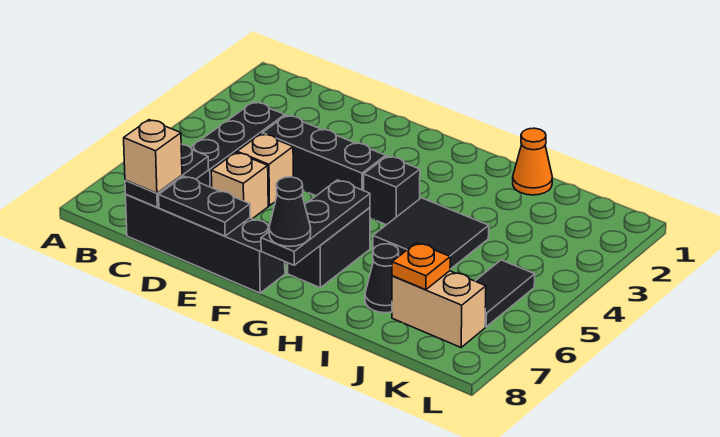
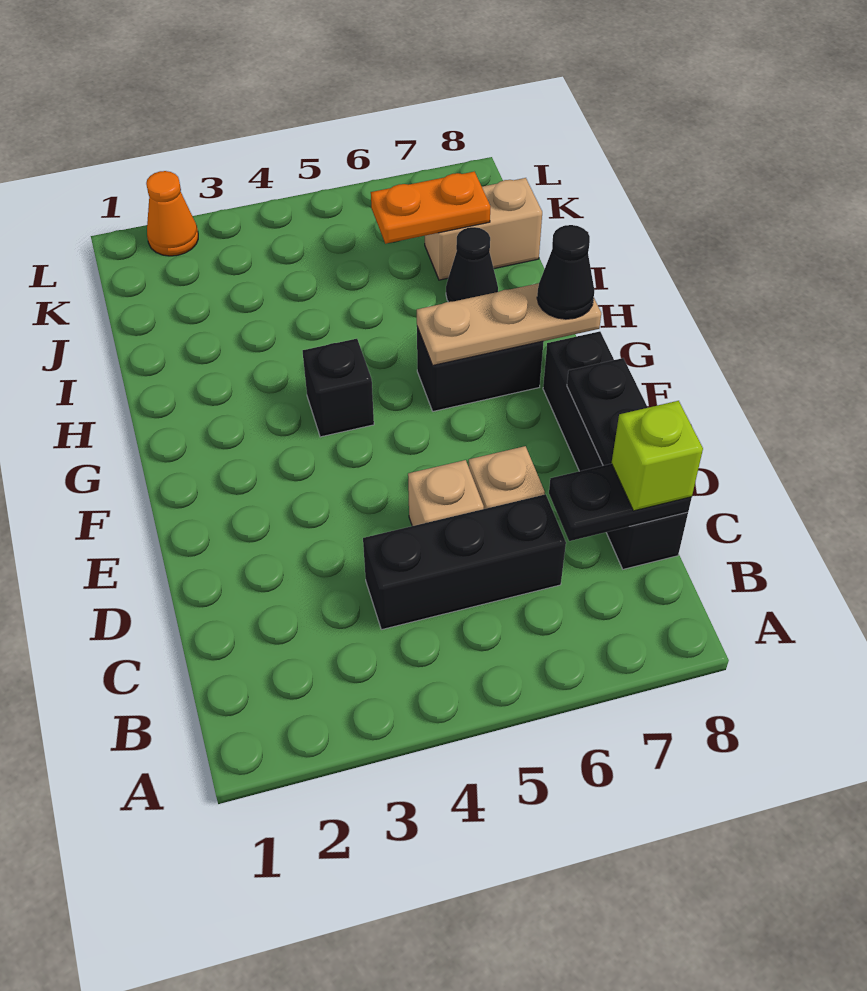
tan 1x1 brick [124,120,182,193] -> lime 1x1 brick [611,401,703,511]
black 1x3 brick [263,115,386,196] -> none
black 1x3 plate [261,180,370,265] -> tan 1x3 plate [417,283,601,365]
black 2x2 tile [373,198,489,269] -> none
orange 1x1 cone [513,128,552,195] -> orange 1x1 cone moved to [146,171,198,256]
tan 1x2 brick [392,271,486,347] -> tan 1x2 brick turned to [425,178,542,280]
orange 1x1 plate [392,243,450,290] -> orange 1x2 plate [371,172,490,244]
black 1x2 tile [476,260,535,327] -> none

